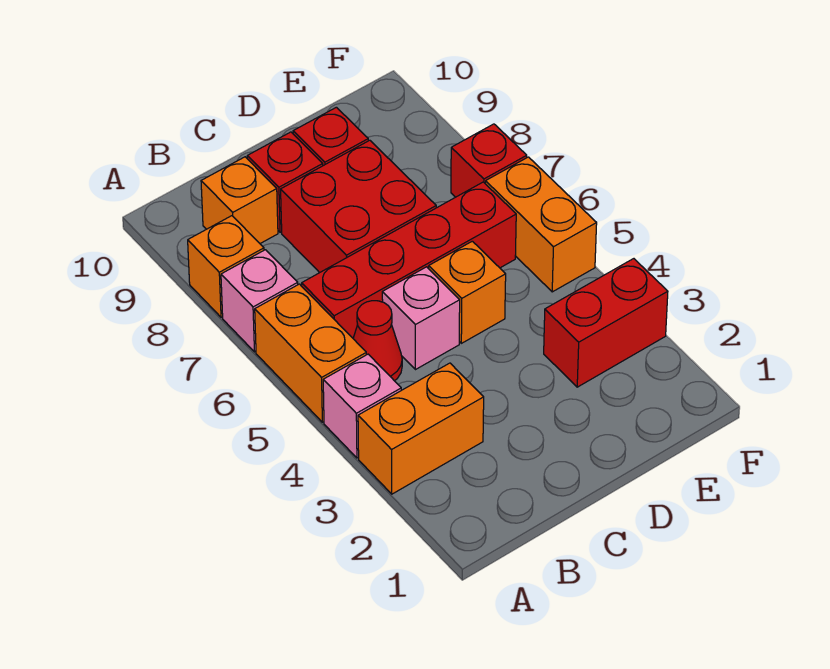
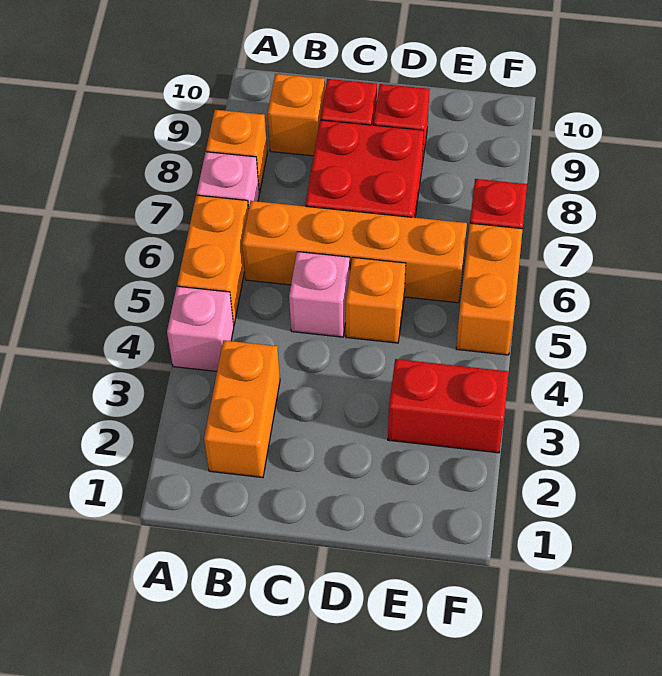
orange 1x2 brick [358,363,484,494] -> orange 1x2 brick turned to [204,340,280,478]
red 1x1 cone [353,301,402,381] -> none
red 1x4 brick [302,182,516,338] -> orange 1x4 brick [242,201,467,303]

